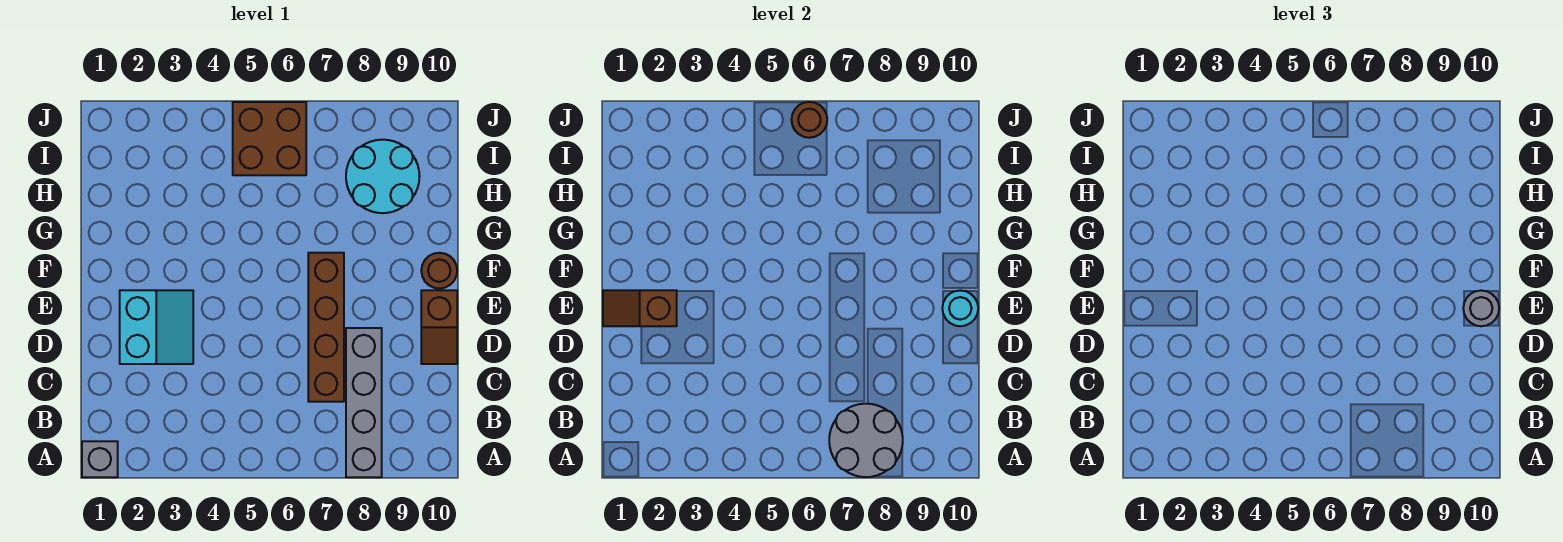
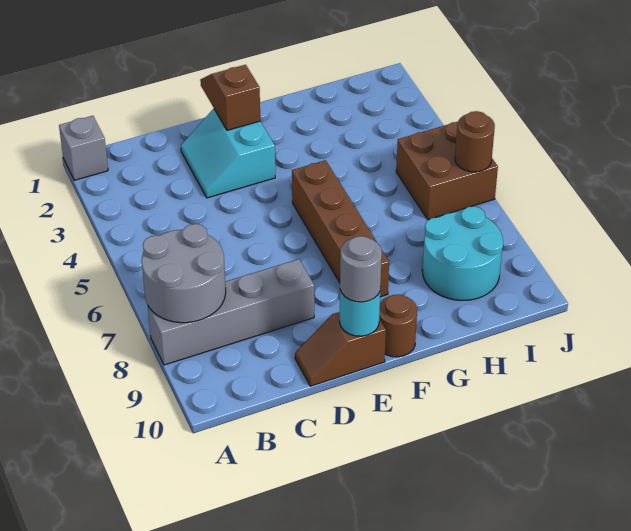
brown 1x4 brick [308,253,344,402] -> brown 1x4 brick turned to [292,160,389,297]
cyan 2x2 slope [120,290,193,364] -> cyan 2x2 slope turned to [181,109,275,198]

